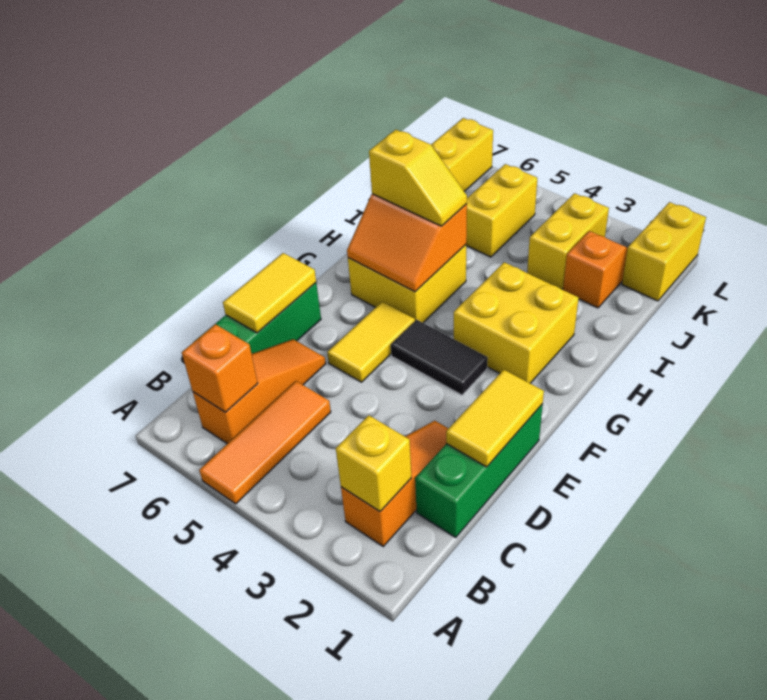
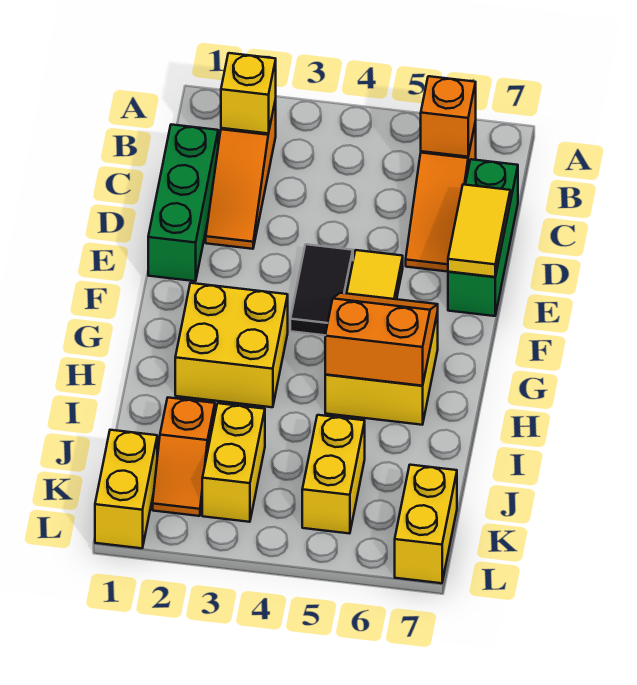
orange 1x3 tile [199,381,331,504] -> none
yellow 1x2 tile [446,370,544,467] -> none
black 1x2 tile [391,320,488,395] -> black 1x2 tile turned to [290,244,353,335]
yellow 1x2 slope [369,130,467,226] -> none

